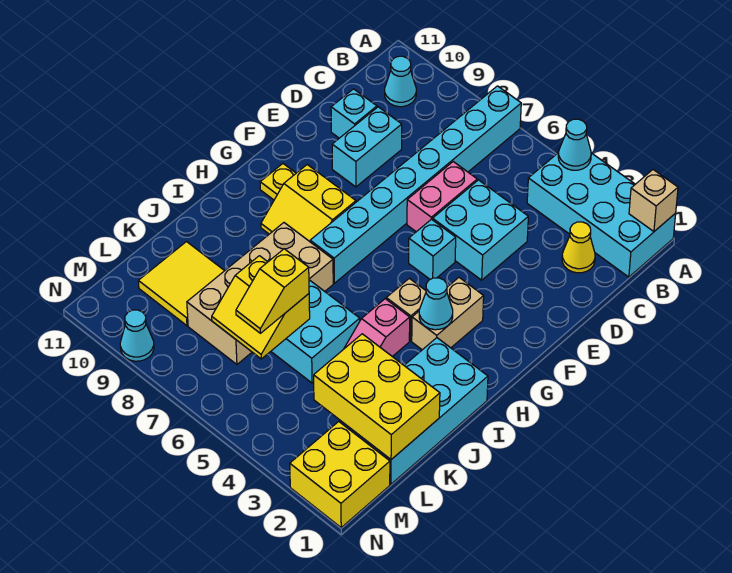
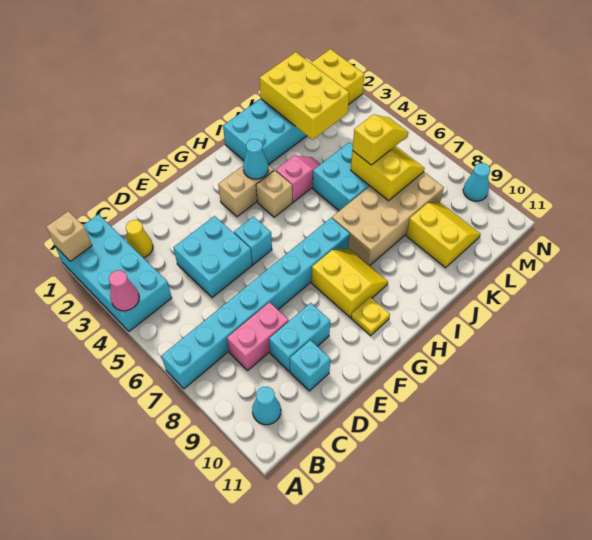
cyan 1x1 cone [558,119,591,170] -> pink 1x1 cone [109,270,139,311]
pink 1x2 brick [407,162,477,232] -> pink 1x2 brick moved to [227,302,289,370]
yellow 2x2 tile [138,242,224,326] -> yellow 2x2 slope [406,203,480,268]

